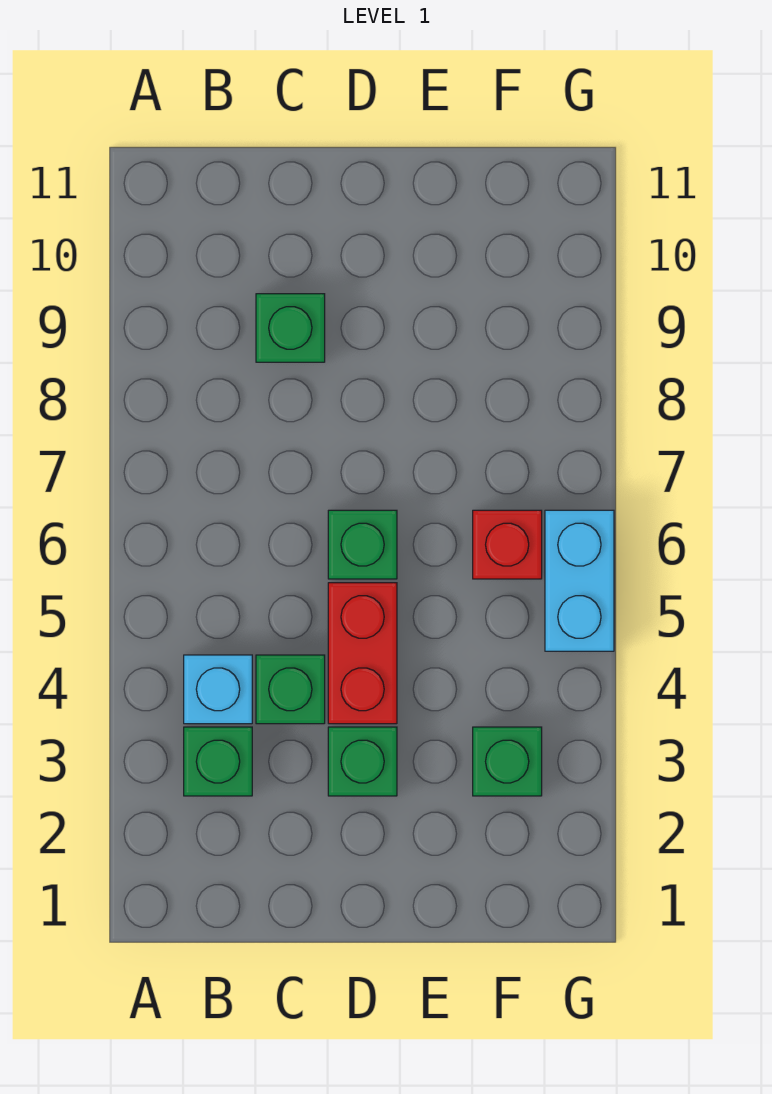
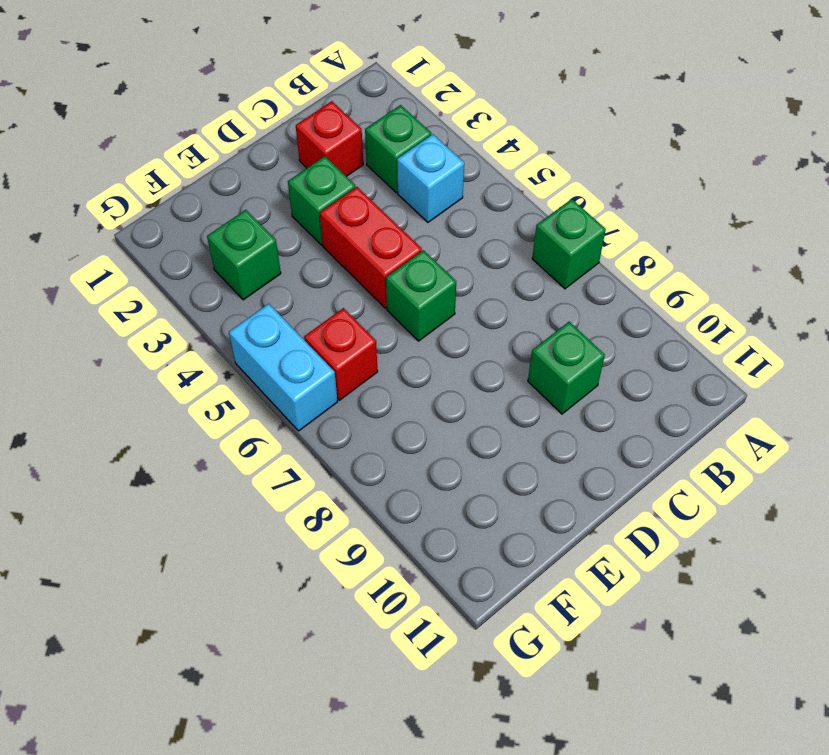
none -> red 1x1 brick [296,101,363,176]
green 1x1 brick [256,655,325,724] -> green 1x1 brick moved to [532,199,606,289]

